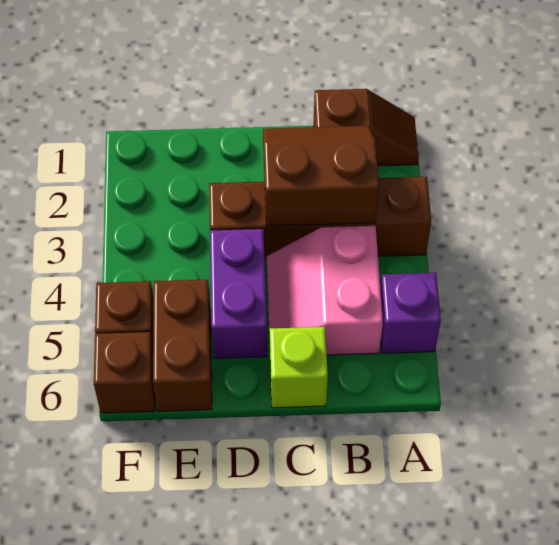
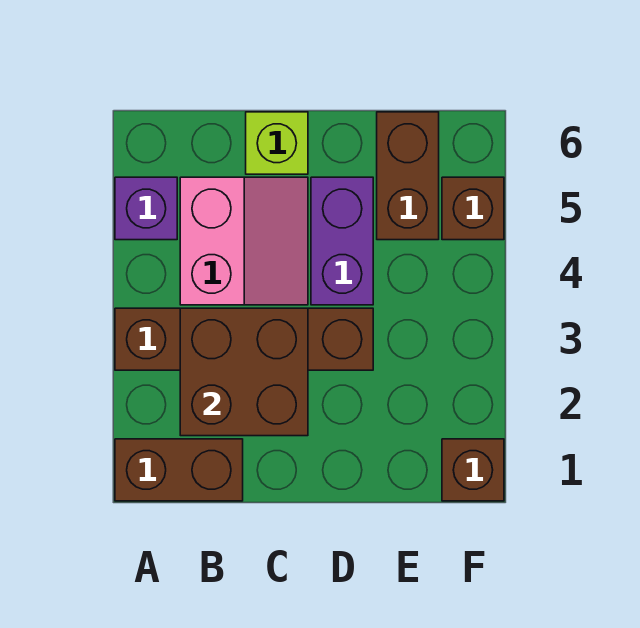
brown 1x2 slope [314,89,418,166] -> brown 1x2 brick [115,439,243,501]
brown 2x2 slope [263,126,379,226] -> brown 2x2 brick [180,308,308,436]
brown 1x1 brick [94,332,155,413] -> brown 1x1 brick moved to [442,439,504,501]

